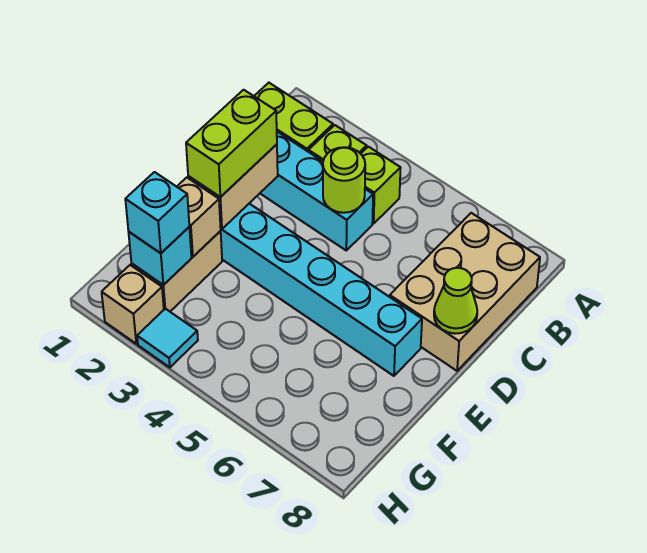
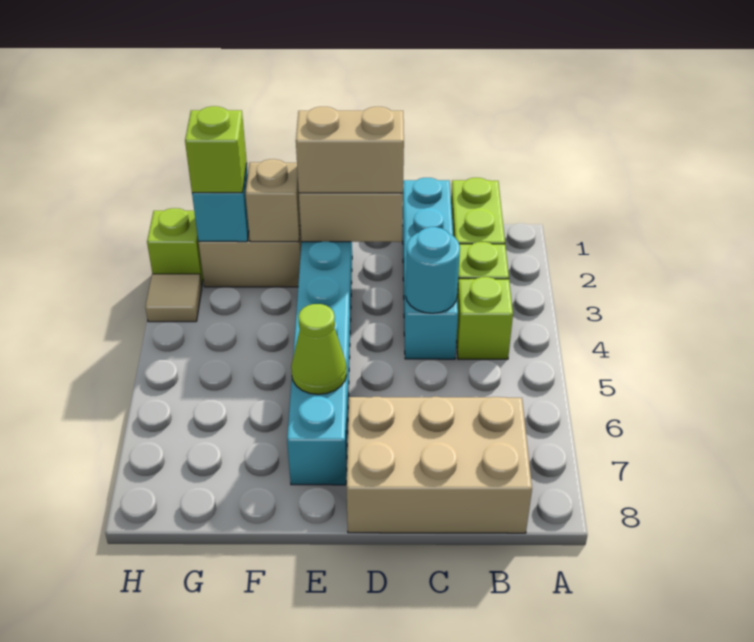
lime 1x1 round brick [323,147,365,213] -> cyan 1x1 round brick [406,227,460,313]
lime 1x2 brick [186,90,277,197] -> tan 1x2 brick [296,107,404,193]
lime 1x1 cone [434,268,477,334] -> lime 1x1 cone moved to [291,304,347,394]
cyan 1x1 brick [125,172,189,253] -> lime 1x1 brick [185,106,247,193]
tan 1x1 brick [102,265,164,344] -> lime 1x1 brick [147,208,203,286]
cyan 1x1 tile [137,309,198,367] -> tan 1x1 tile [145,274,202,322]

